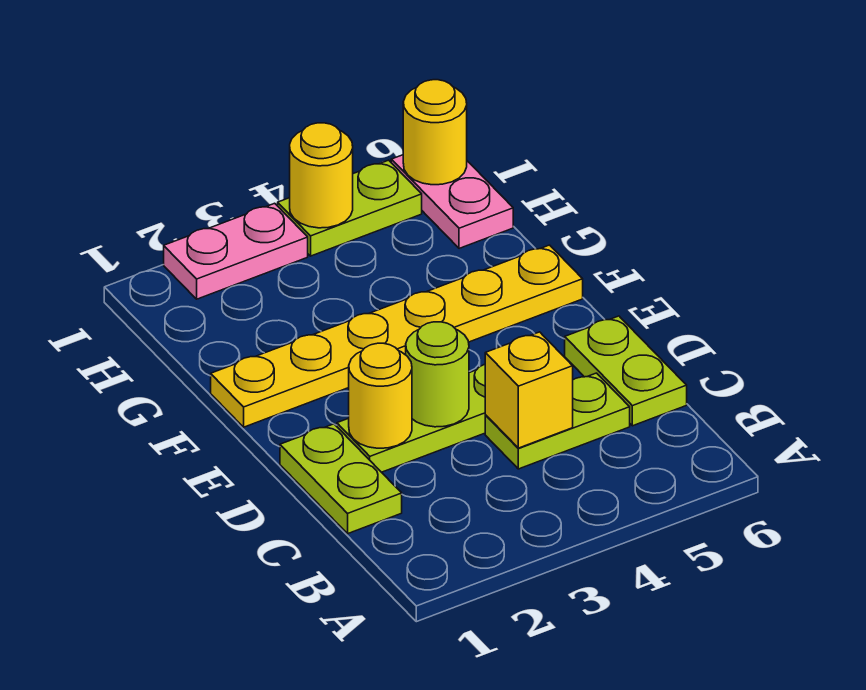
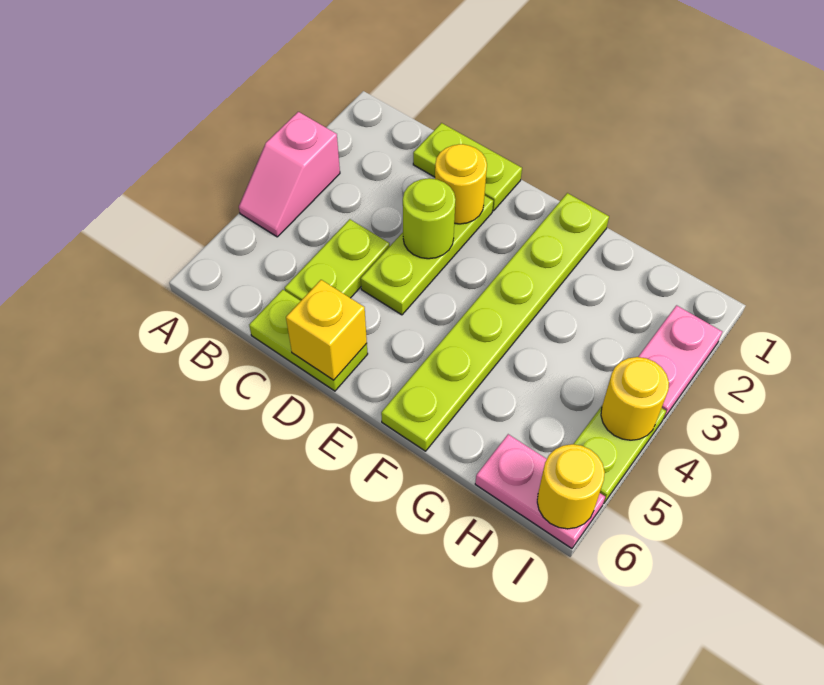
none -> pink 1x2 slope [239,112,340,237]
yellow 1x1 brick [485,332,573,448] -> yellow 1x1 brick moved to [286,280,367,380]
yellow 1x6 plate [211,245,583,427] -> lime 1x6 plate [381,193,609,451]

